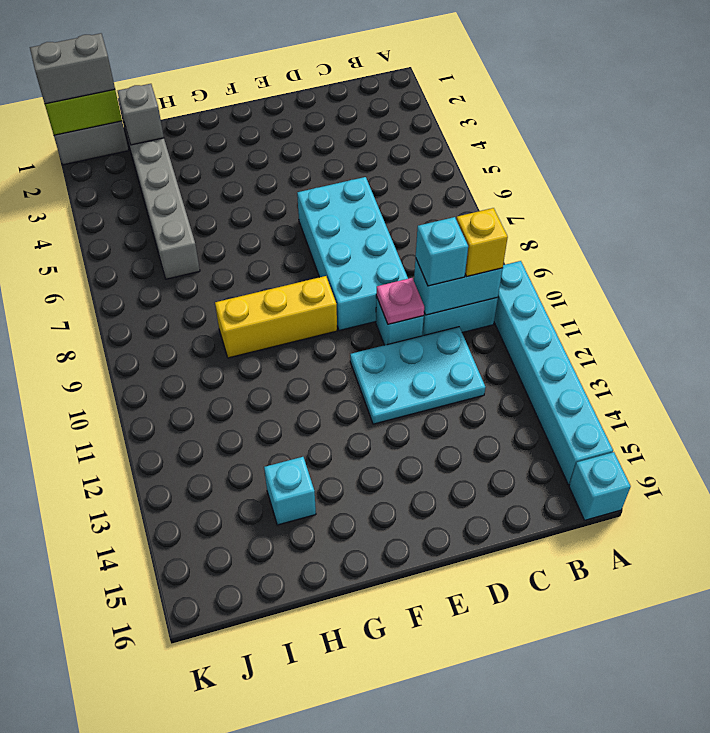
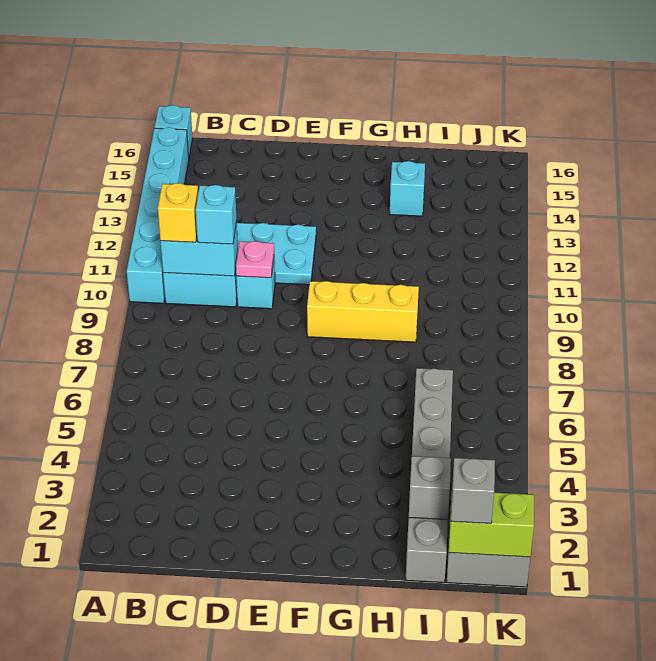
cyan 2x4 brick [297,177,408,331] -> none
grey 1x2 brick [30,33,115,104] -> grey 1x1 brick [451,458,495,523]

